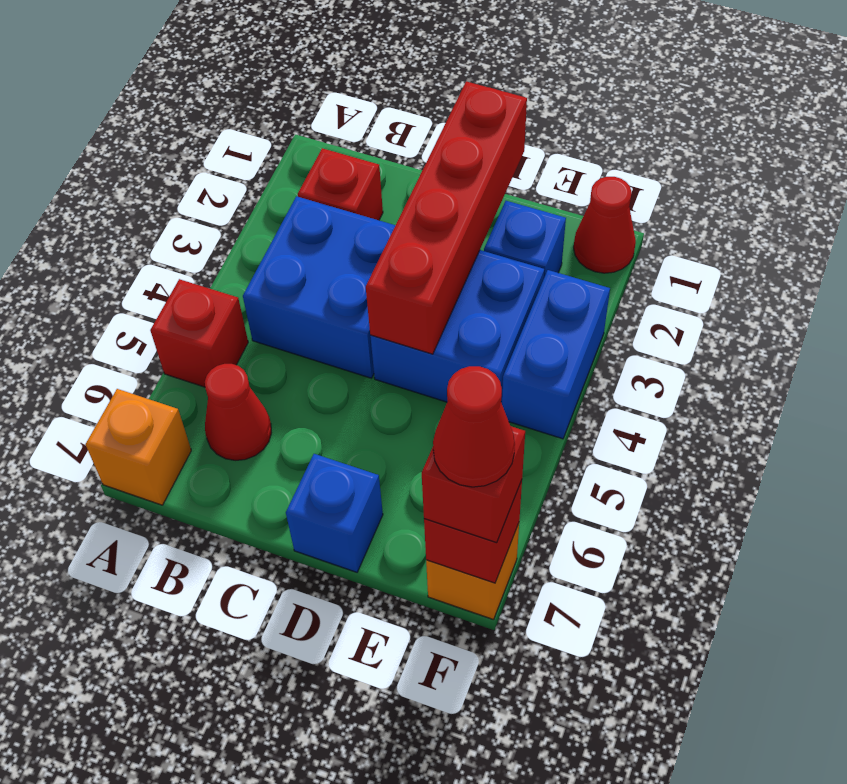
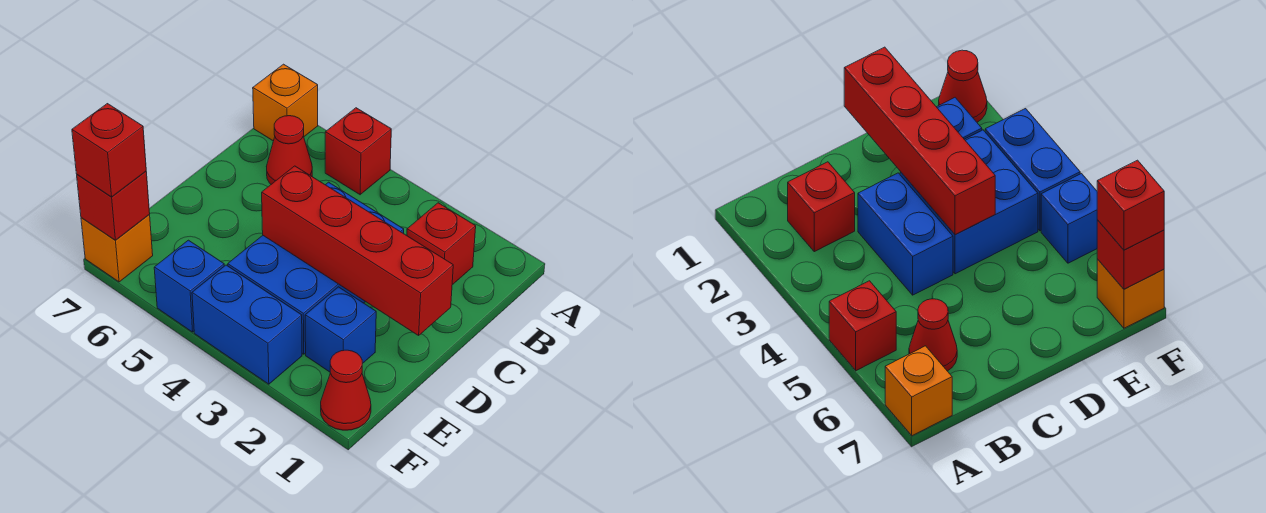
blue 2x2 brick [243,196,396,378] -> blue 1x2 brick [858,173,953,295]
blue 1x1 brick [286,454,383,572] -> blue 1x1 brick moved to [154,240,224,332]
red 1x1 cone [433,366,515,487] -> none

